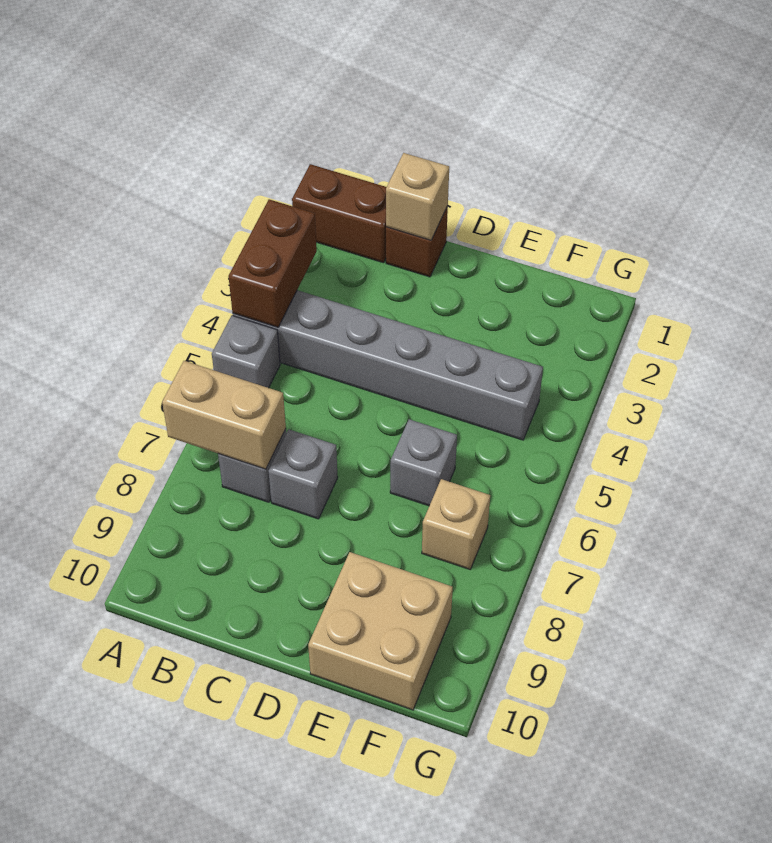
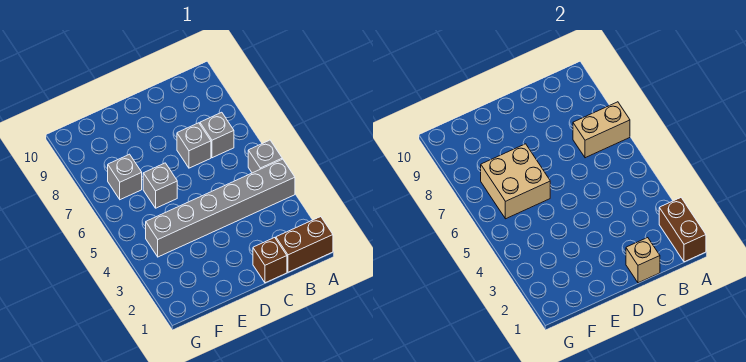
brown 1x2 brick [228,199,317,327] -> brown 1x2 brick moved to [659,198,706,262]
tan 2x2 brick [308,552,453,710] -> tan 2x2 brick moved to [481,144,550,219]
tan 1x1 brick [422,479,490,569] -> grey 1x1 brick [108,154,142,200]

